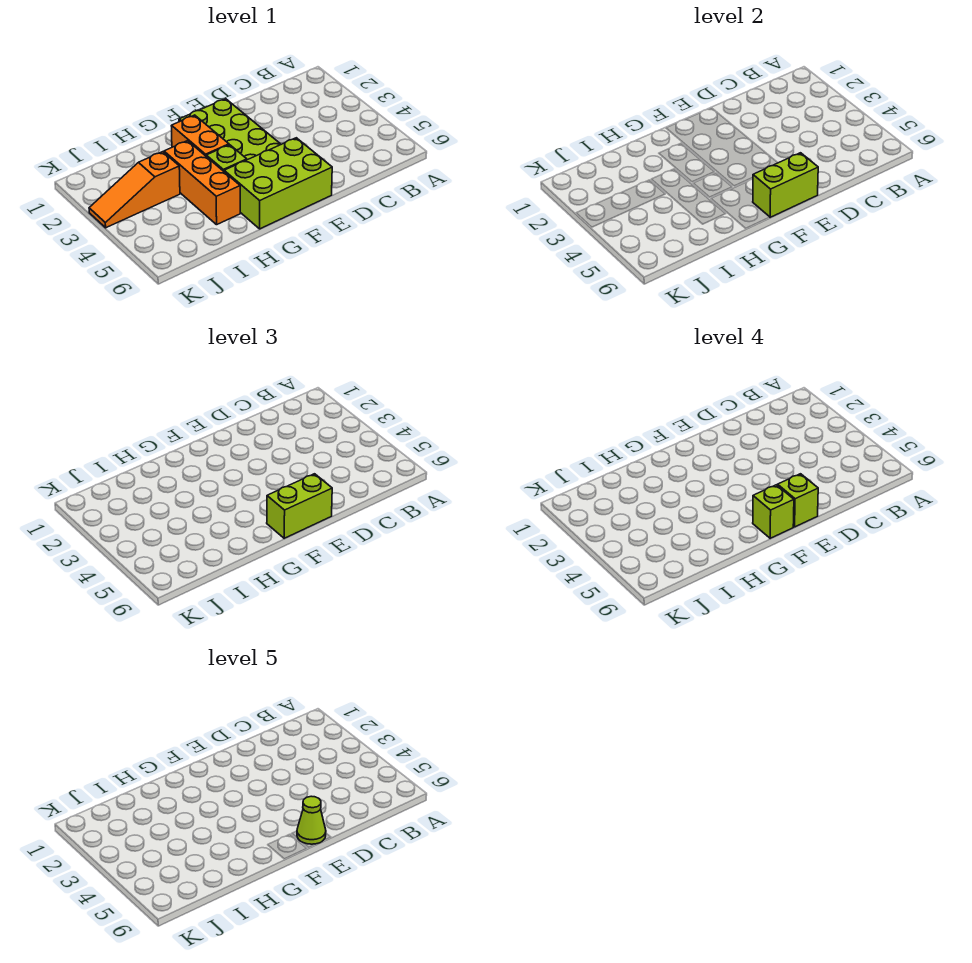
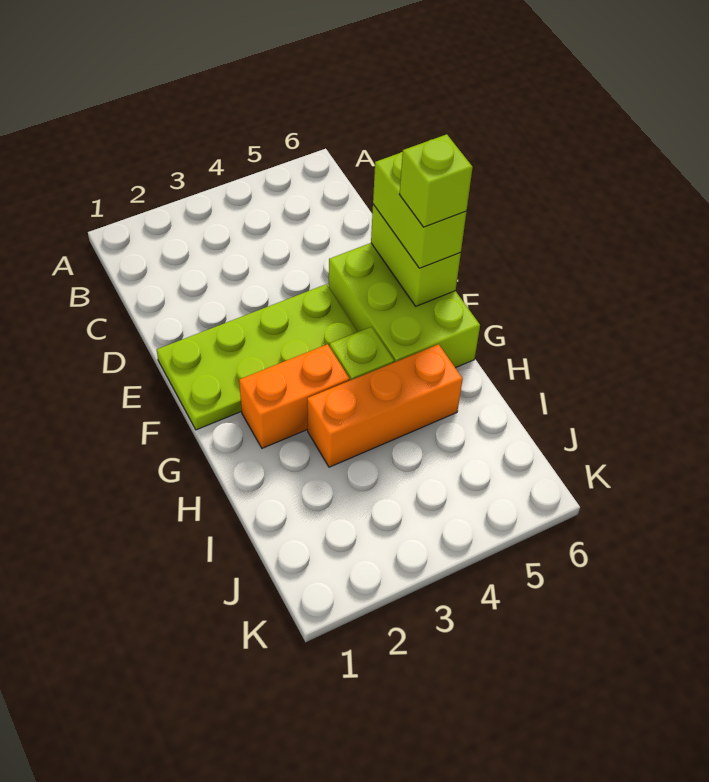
lime 1x1 brick [778,474,818,527] -> none
lime 1x1 cone [297,796,326,844] -> none
orange 1x3 slope [89,152,180,228] -> none

